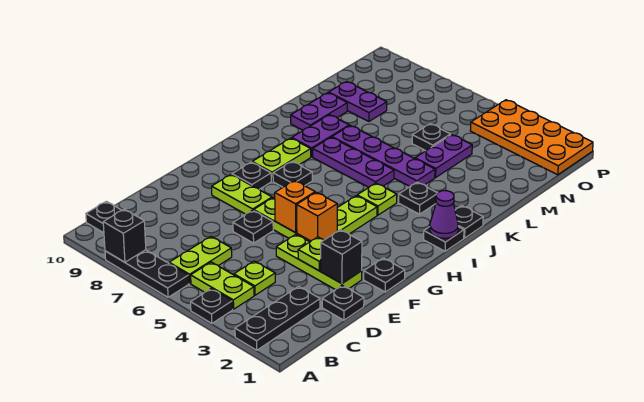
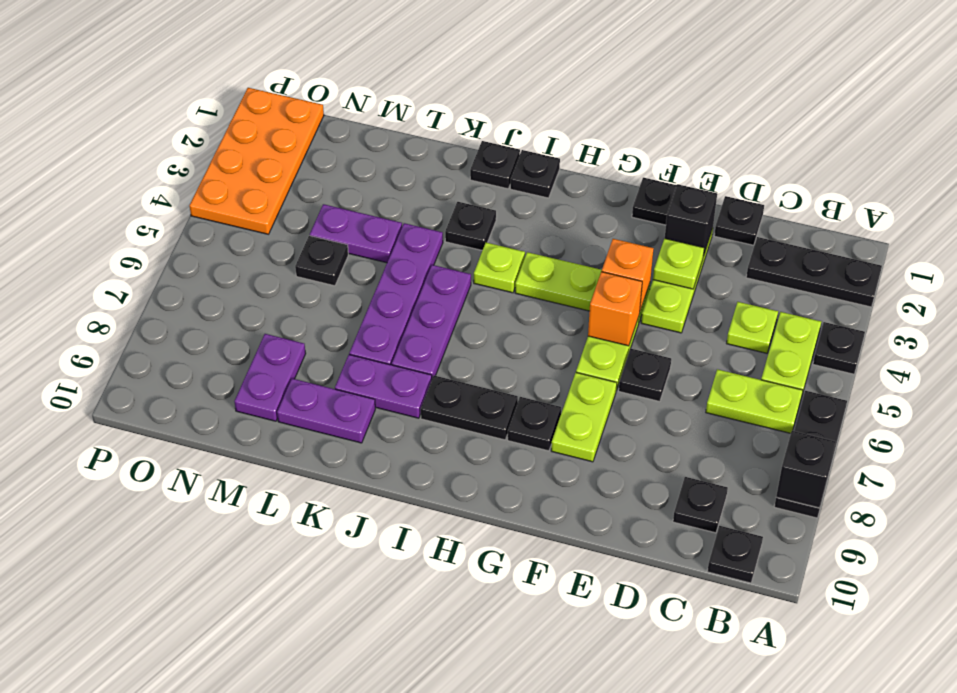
black 1x1 plate [273,161,312,187] -> black 1x1 plate moved to [673,477,728,533]
lime 1x2 plate [252,138,311,181] -> black 1x2 plate [421,376,518,440]
purple 1x1 cone [430,191,458,238] -> none

